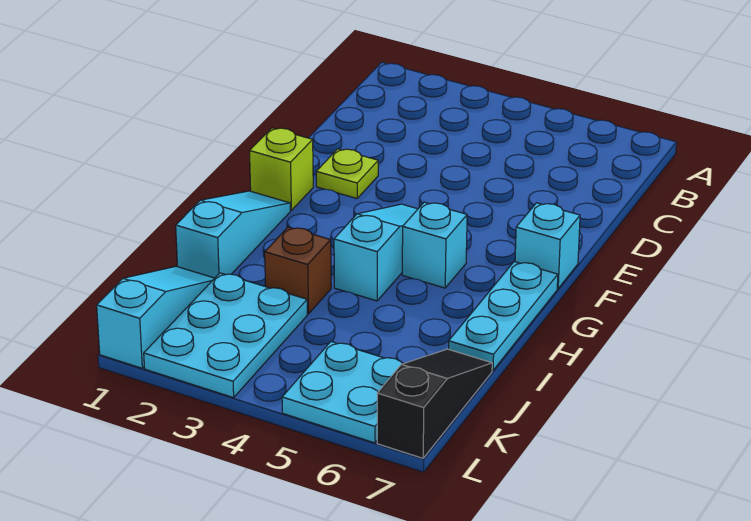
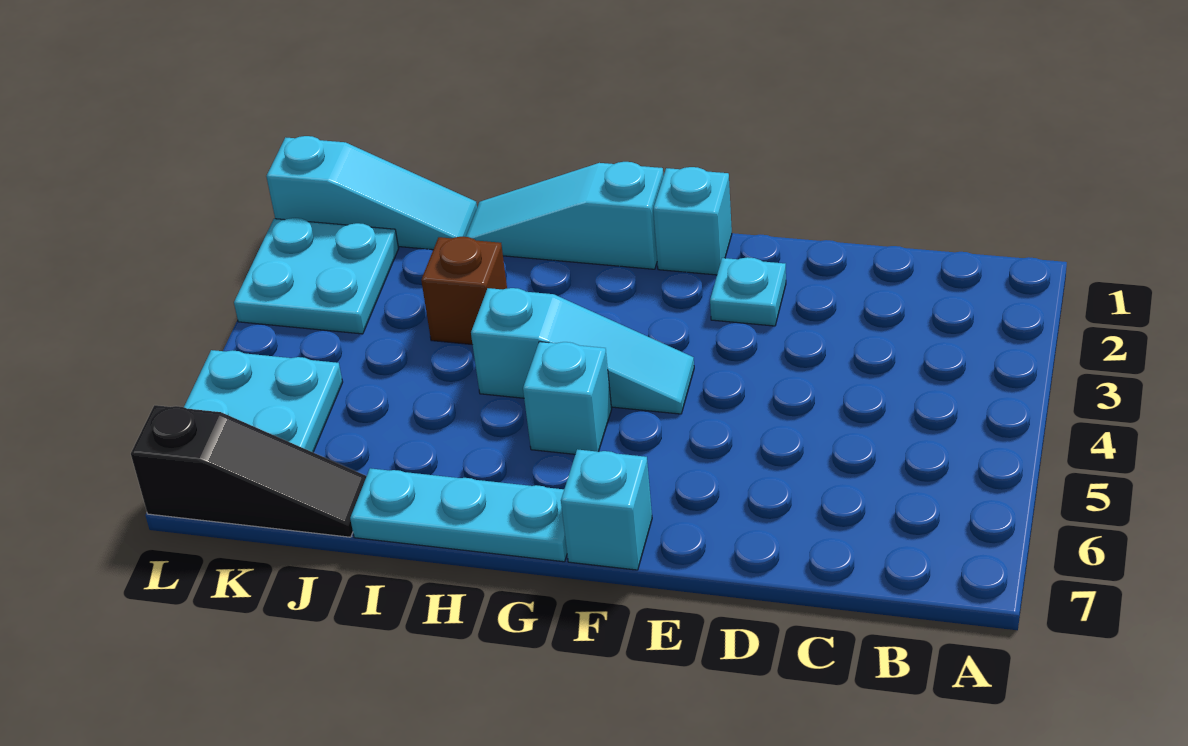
lime 1x1 plate [316,149,378,199] -> cyan 1x1 plate [710,257,786,326]
lime 1x1 brick [250,128,313,210] -> cyan 1x1 brick [653,167,732,275]
cyan 1x3 slope [176,191,290,278] -> cyan 1x3 slope turned to [466,162,663,269]
cyan 2x3 plate [144,273,307,398] -> cyan 2x2 plate [234,218,399,334]

